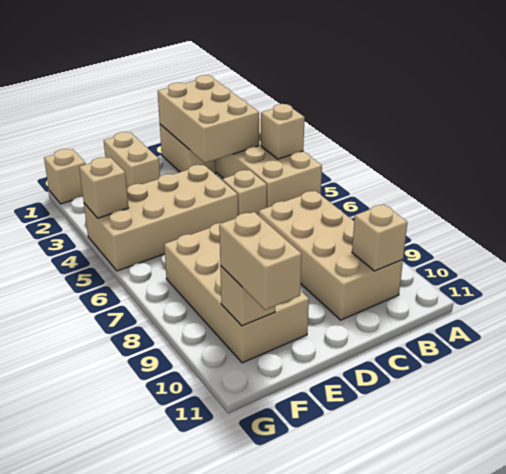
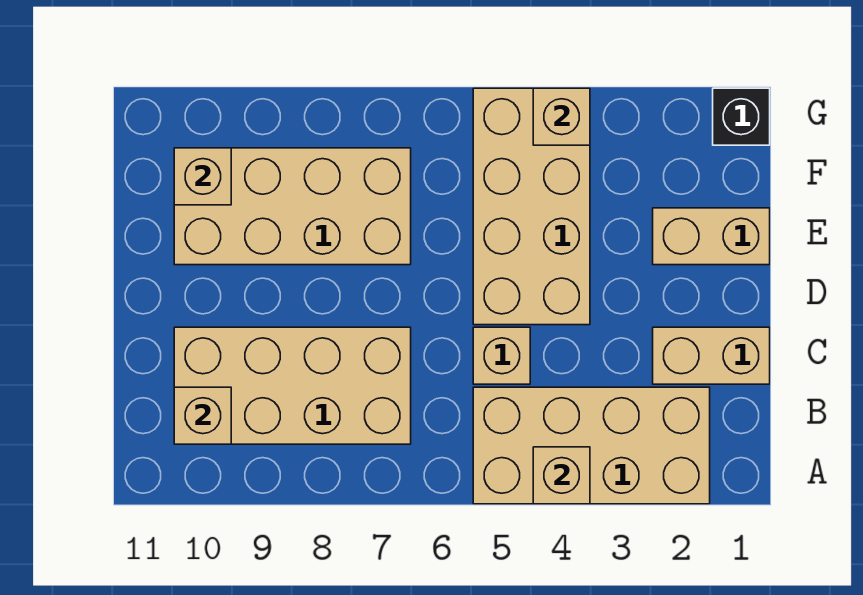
tan 2x3 brick [158,75,259,163] -> none
tan 1x2 brick [219,212,302,310] -> none
tan 1x1 brick [44,149,85,204] -> black 1x1 brick [713,88,770,145]

